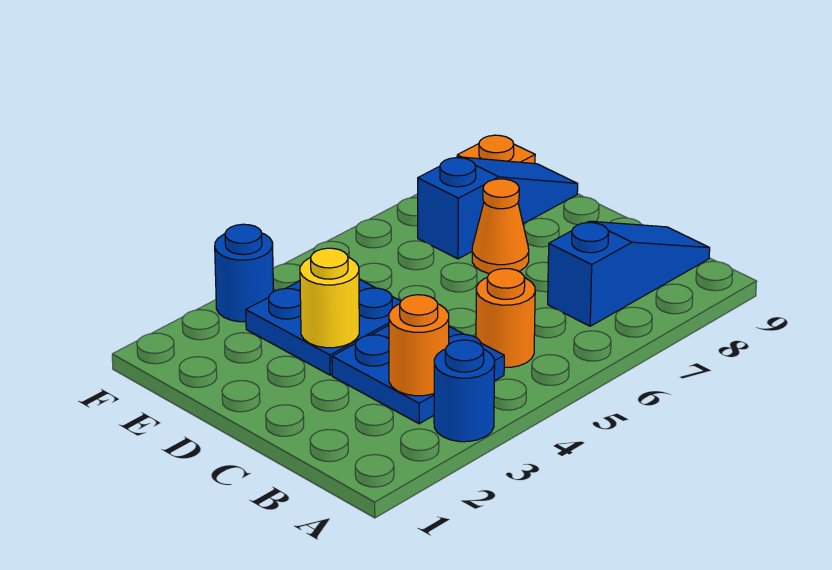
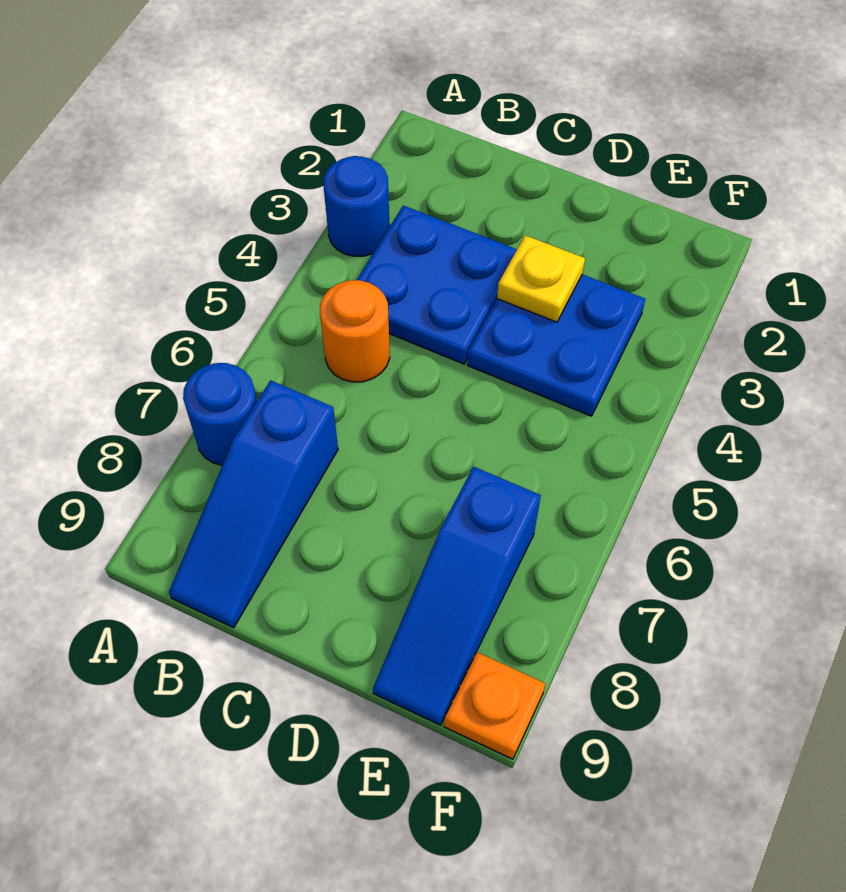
orange 1x1 round brick [389,295,449,396] -> none
yellow 1x1 round brick [300,248,359,348] -> yellow 1x1 plate [497,235,585,322]
orange 1x1 cone [472,179,529,274] -> none
blue 1x1 round brick [215,224,274,322] -> blue 1x1 round brick moved to [183,363,257,465]

